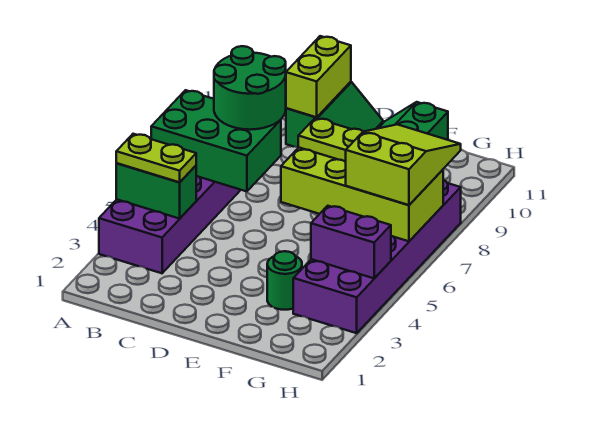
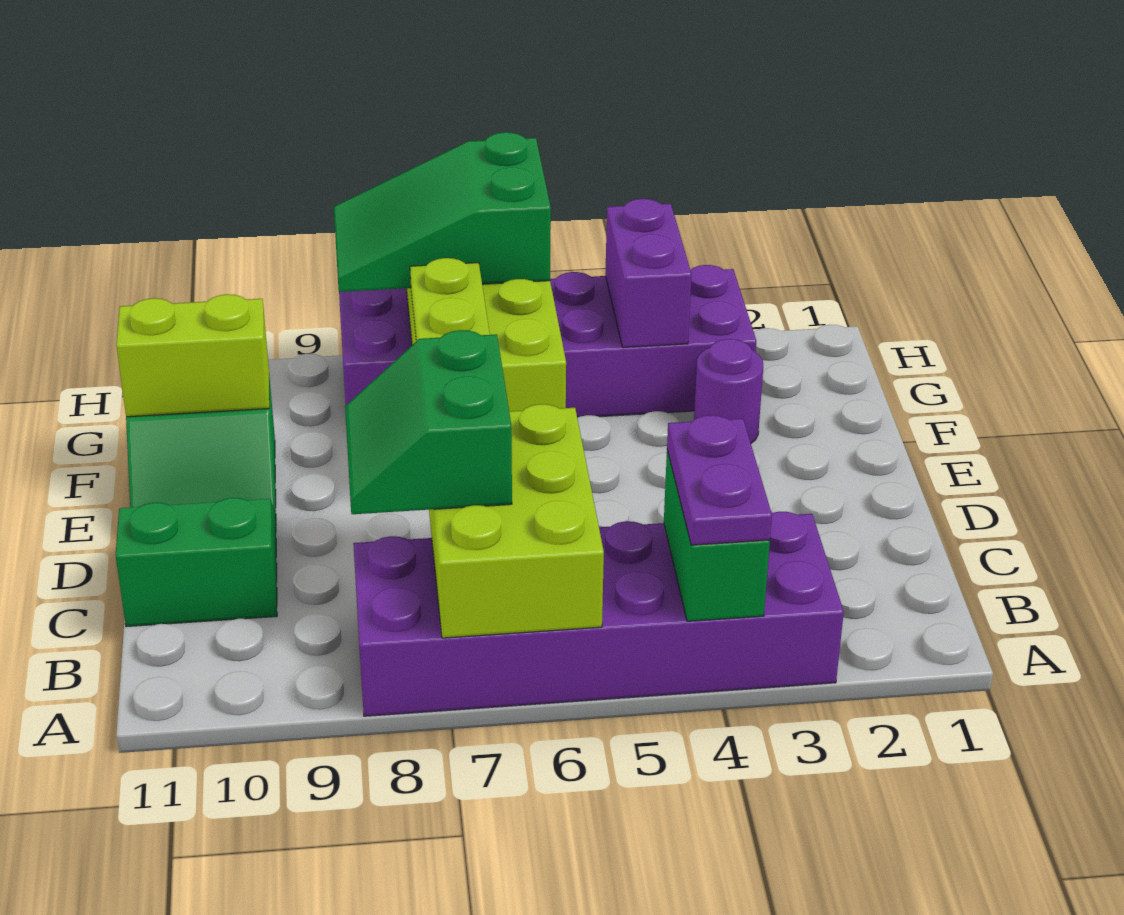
lime 1x2 plate [116,134,196,182] -> purple 1x2 plate [667,415,772,545]
green 2x3 brick [151,90,281,192] -> lime 2x3 brick [429,404,604,638]
green 2x2 round brick [214,46,286,130] -> green 2x2 slope [345,330,512,514]
lime 1x2 brick [286,36,351,117] -> lime 1x2 brick moved to [116,294,269,417]
green 1x1 round brick [267,251,302,310] -> purple 1x1 round brick [694,339,763,443]
lime 2x3 slope [346,124,461,205] -> green 2x3 slope [334,132,551,292]

